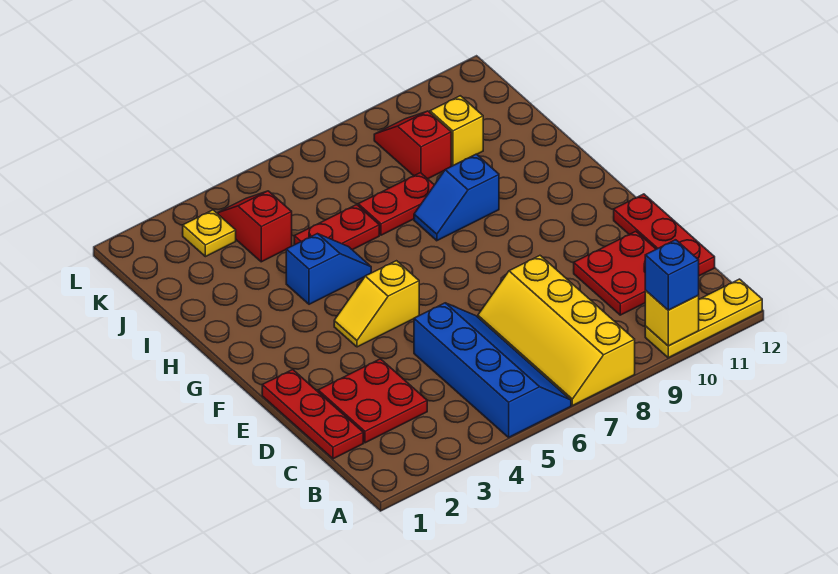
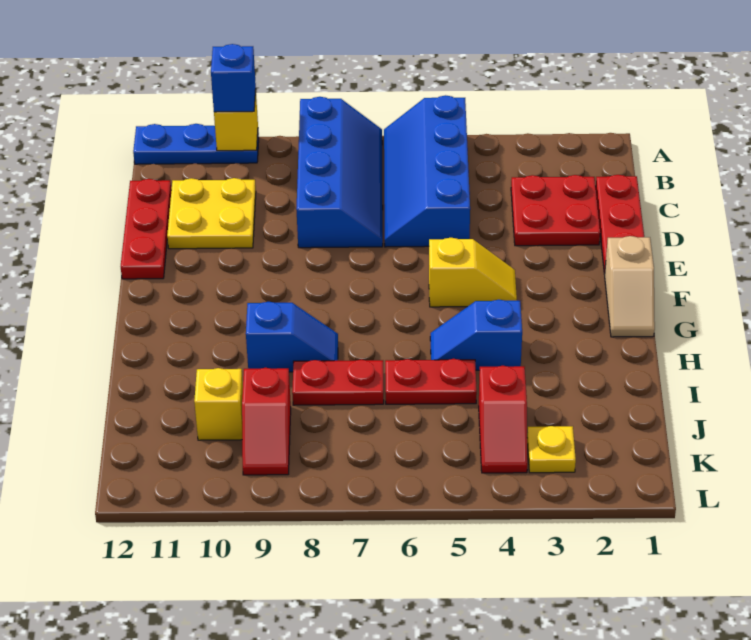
yellow 2x4 slope [478,256,635,406] -> blue 2x4 slope [296,97,383,248]
yellow 1x3 plate [645,279,762,358] -> blue 1x3 plate [133,124,259,164]
red 2x2 plate [574,231,656,315] -> yellow 2x2 plate [167,178,256,249]
none -> tan 1x2 slope [605,236,655,337]

